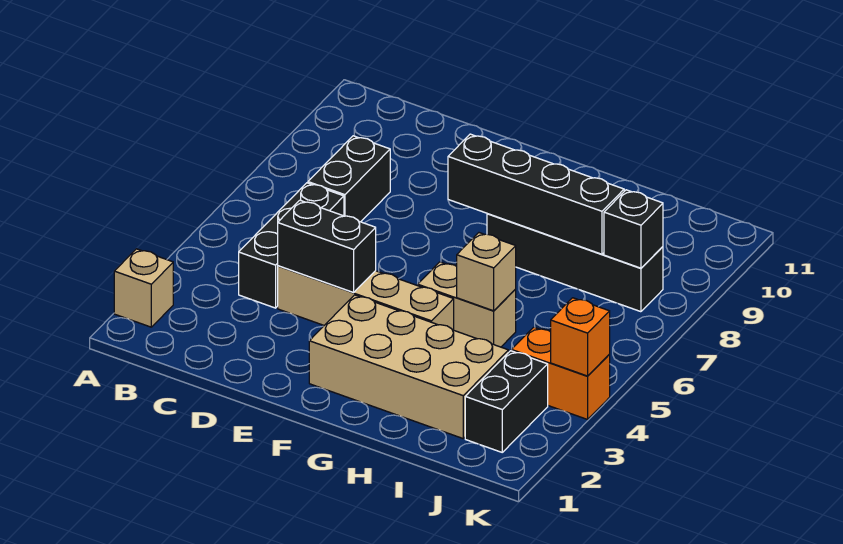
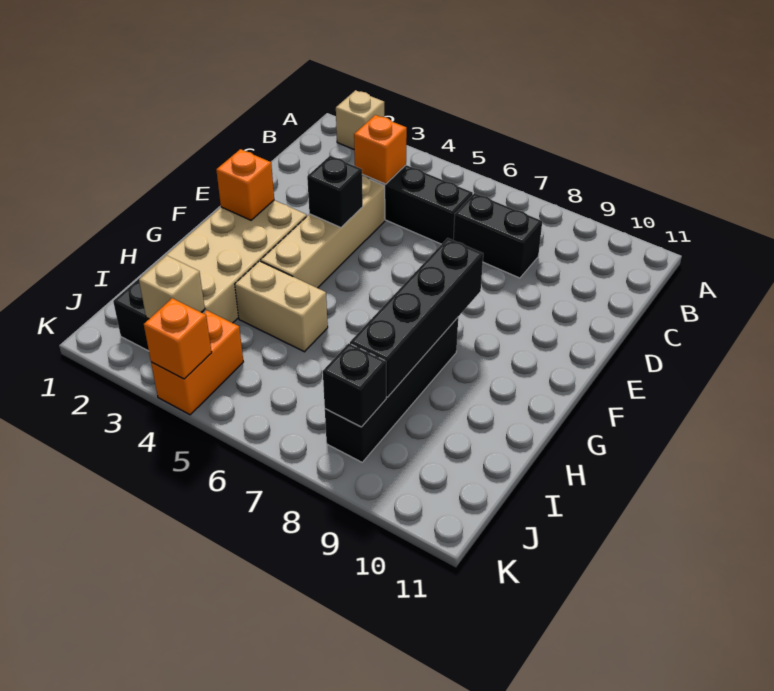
none -> orange 1x1 brick [354,115,407,184]
black 1x2 brick [278,200,376,292] -> black 1x1 brick [307,156,363,228]
none -> orange 1x1 brick [216,149,274,220]
tan 1x2 brick [418,262,516,347] -> tan 1x2 brick turned to [235,261,328,352]
tan 1x1 brick [457,233,516,311] -> tan 1x1 brick moved to [139,255,205,319]

